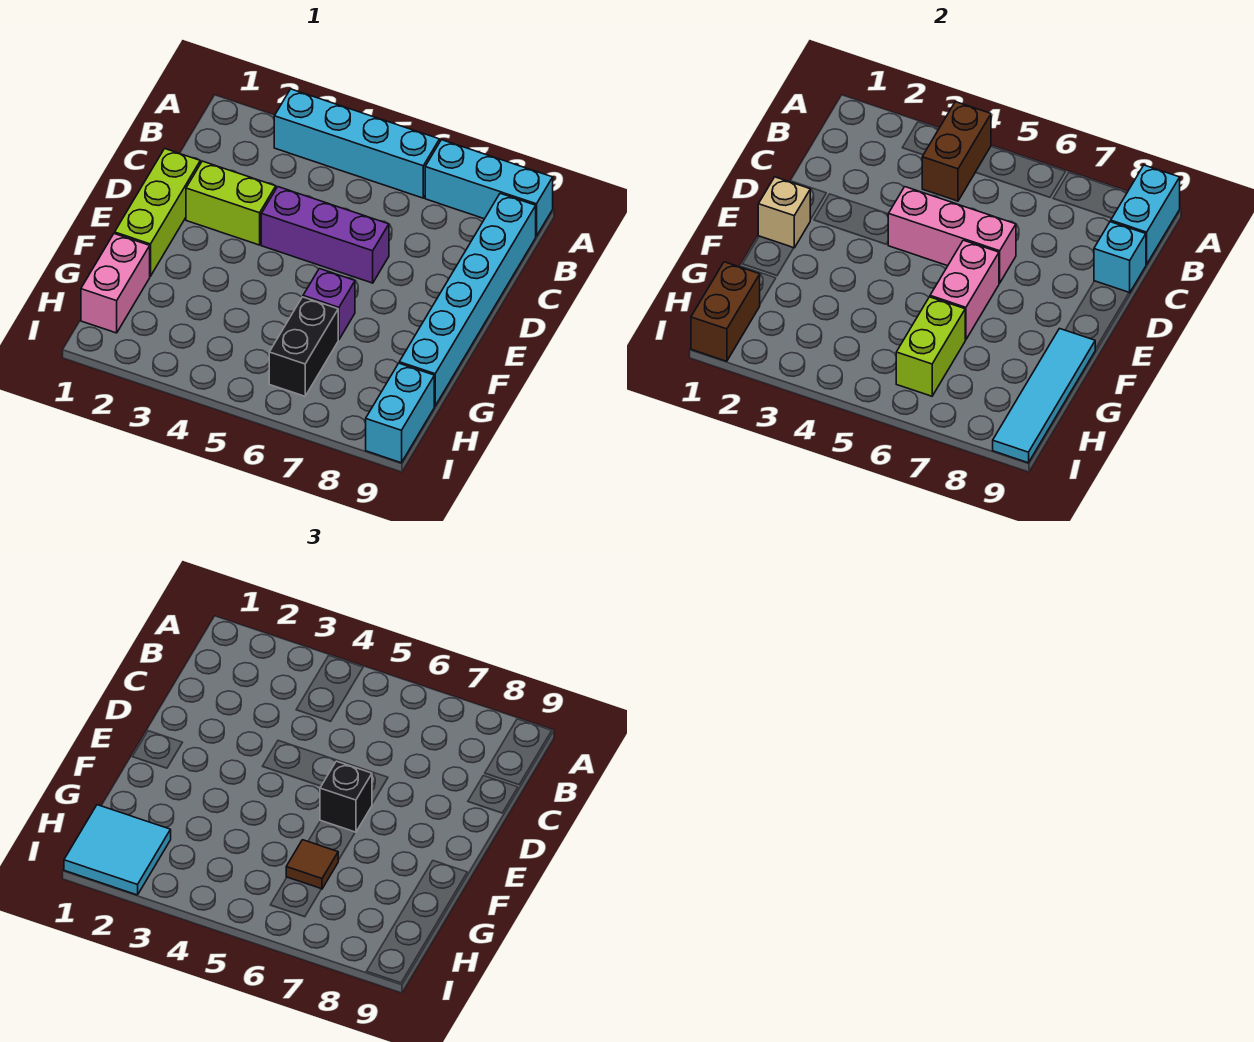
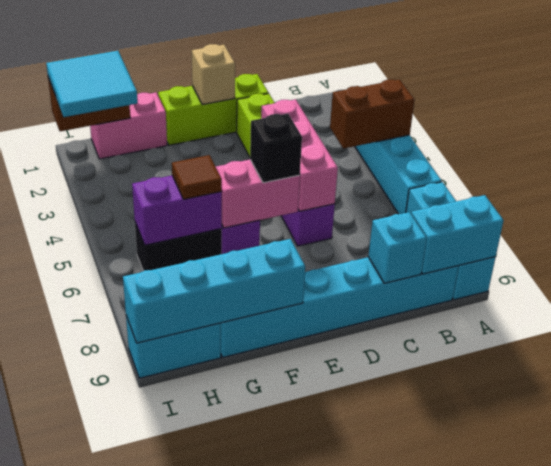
cyan 1x4 tile [993,329,1095,463] -> cyan 1x4 brick [123,239,305,343]
lime 1x2 brick [896,297,965,396] -> purple 1x2 brick [132,175,222,245]

